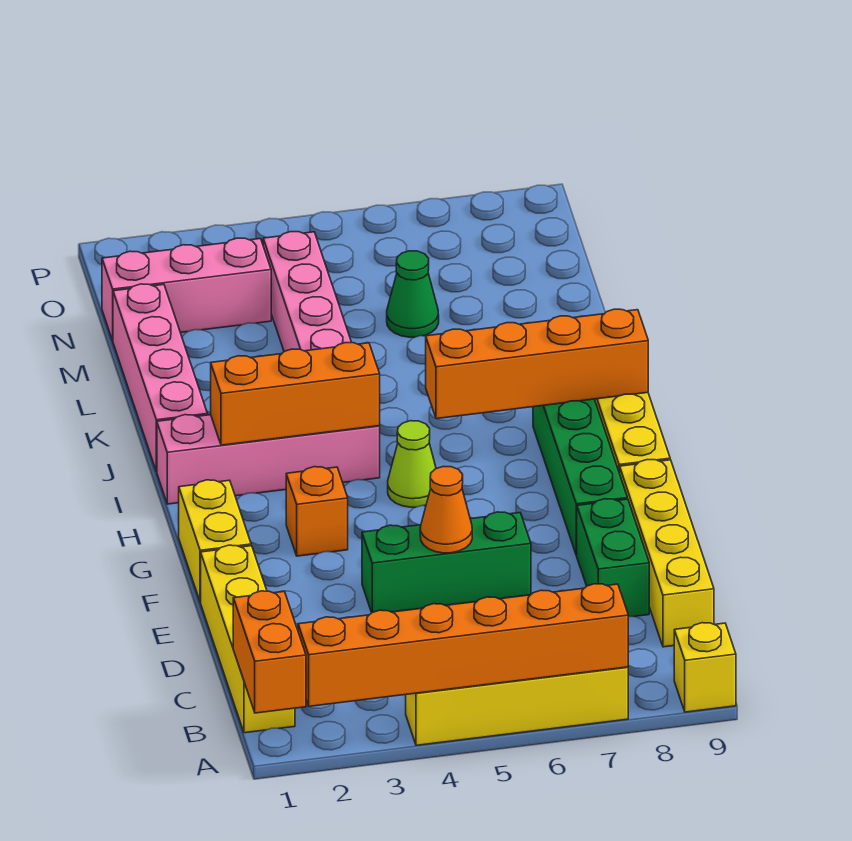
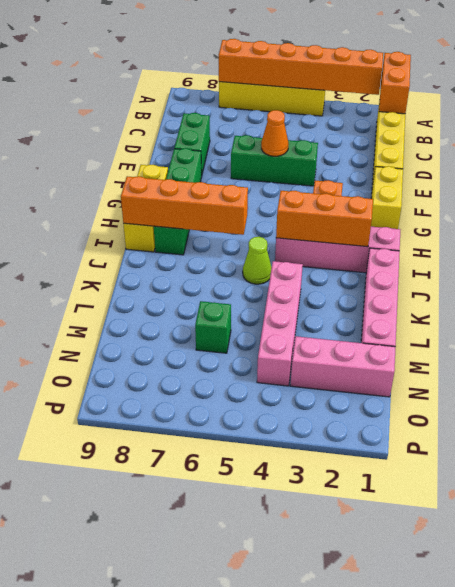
yellow 1x1 brick [674,623,736,712] -> none
yellow 1x4 brick [620,460,714,647] -> none
lime 1x1 cone [388,421,436,507] -> lime 1x1 cone moved to [243,237,272,284]
green 1x1 cone [387,251,439,337] -> green 1x1 brick [195,301,231,353]

